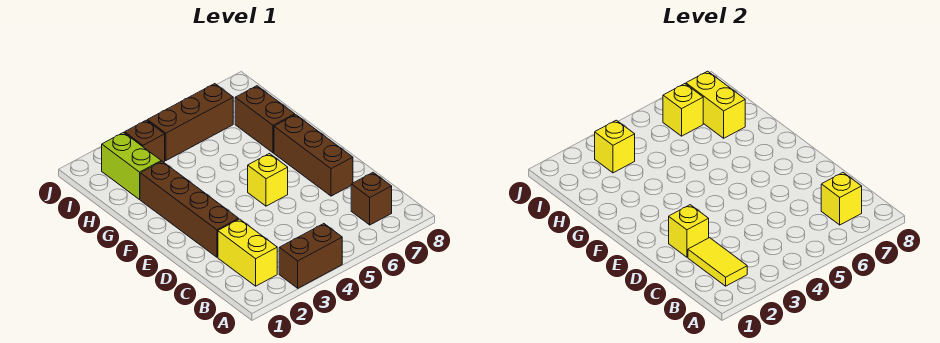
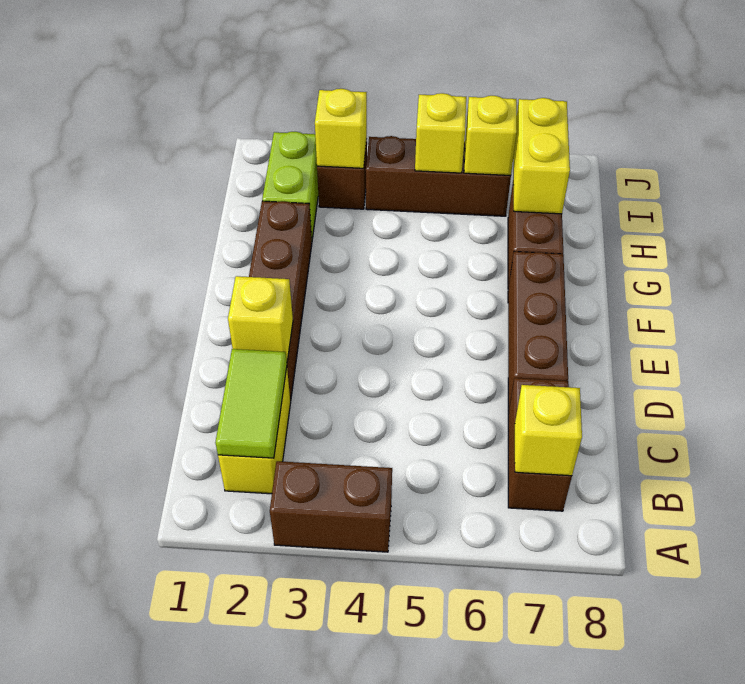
yellow 1x2 tile [688,238,747,286] -> lime 1x2 tile [215,349,287,458]
brown 1x1 brick [351,173,392,225] -> brown 1x2 brick [508,378,572,511]
yellow 1x1 brick [248,154,288,206] -> yellow 1x1 brick moved to [415,93,466,173]

